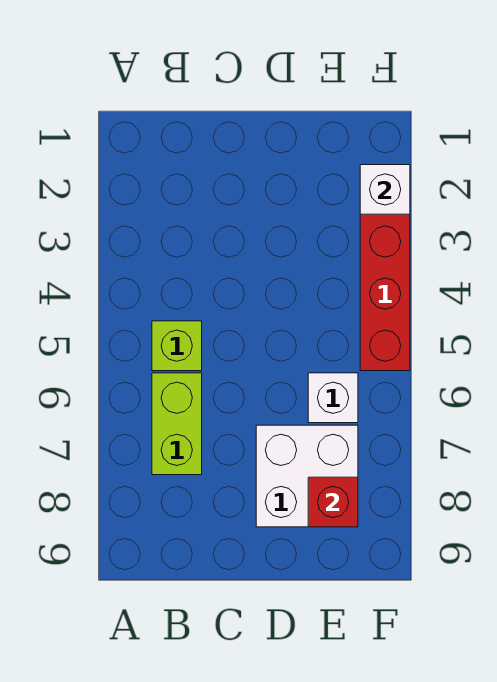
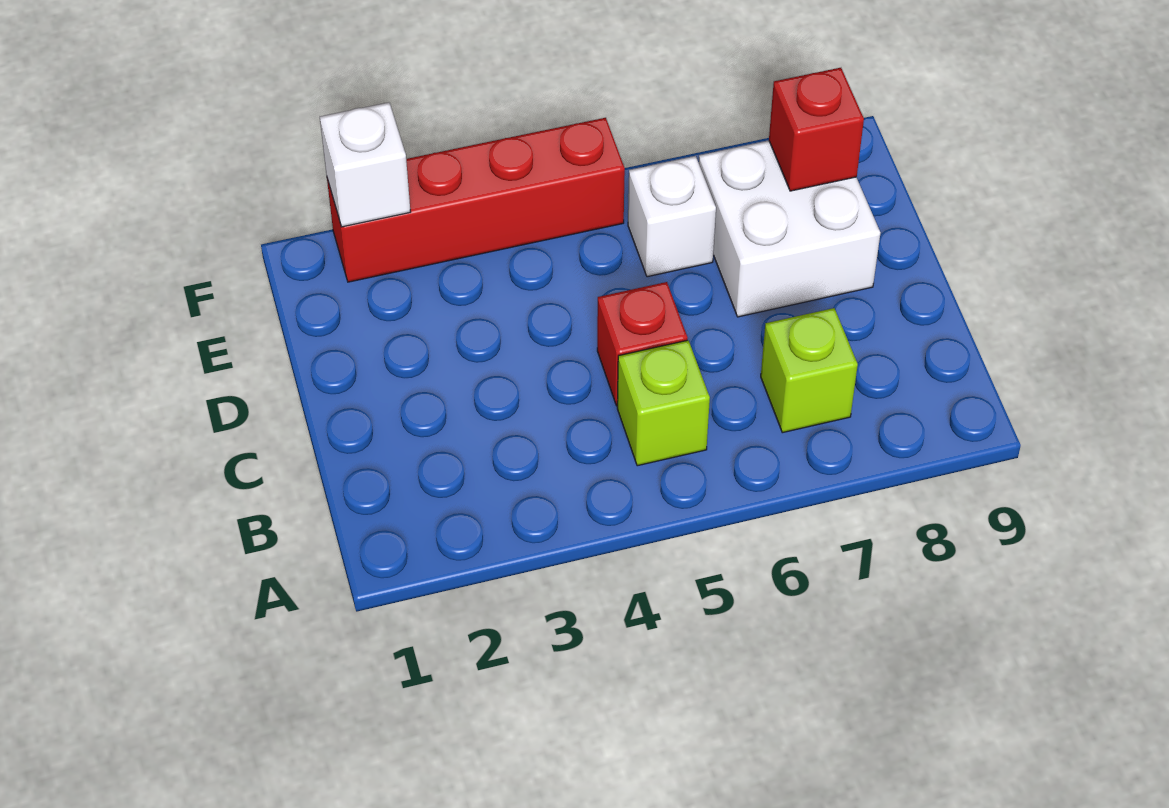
lime 1x2 brick [152,373,202,475] -> lime 1x1 brick [761,308,858,433]
none -> red 1x1 brick [597,282,688,406]

